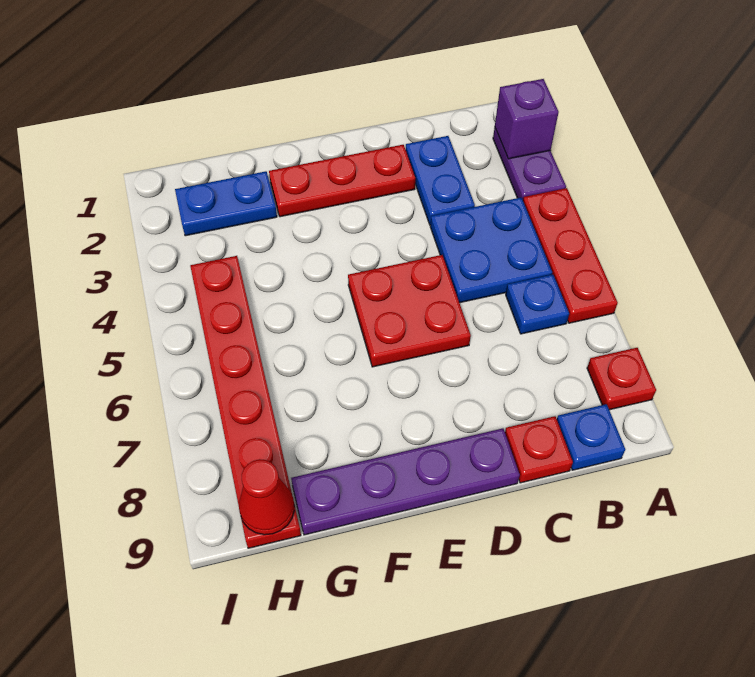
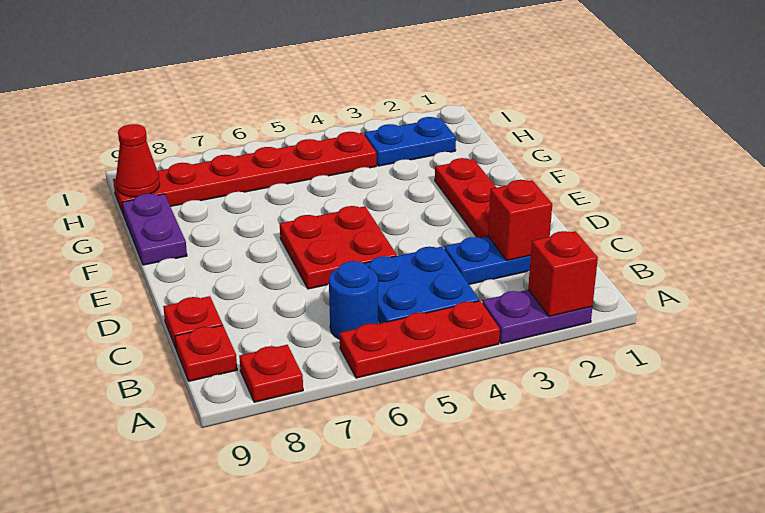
purple 1x1 brick [495,79,559,159] -> red 1x1 brick [528,231,598,316]
blue 1x1 plate [506,274,569,334] -> blue 1x1 round brick [329,261,378,339]
blue 1x1 plate [557,404,625,470] -> red 1x1 plate [175,325,237,381]
none -> red 1x1 brick [488,180,552,261]
purple 1x4 plate [291,428,520,535] -> purple 1x2 plate [122,193,187,265]
blue 1x2 plate [175,171,277,236] -> blue 1x2 plate turned to [364,117,456,166]

